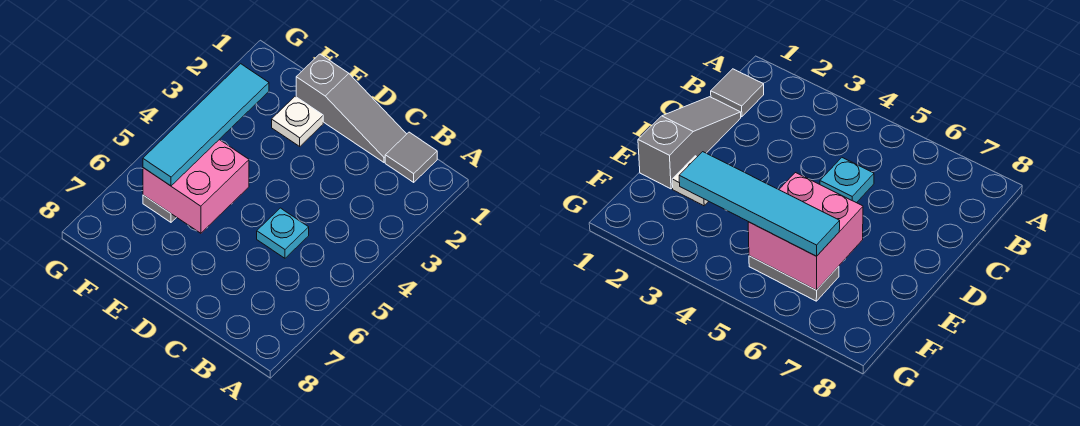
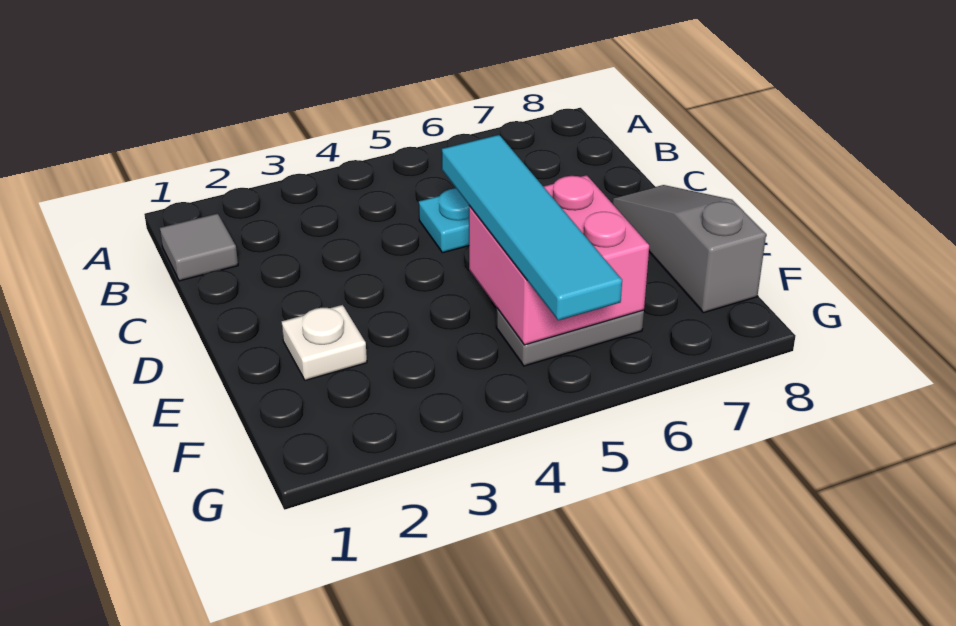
grey 1x3 slope [296,54,406,162] -> grey 1x3 slope moved to [612,185,766,313]
cyan 1x4 tile [143,64,269,186] -> cyan 1x4 tile turned to [442,135,622,320]

